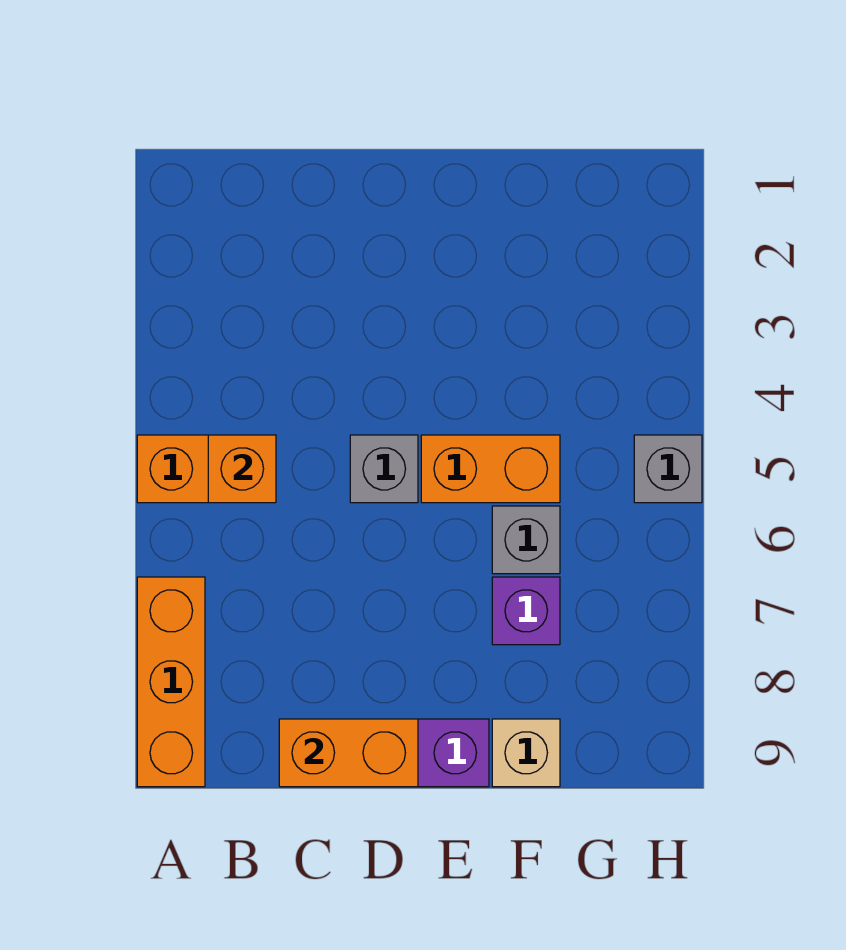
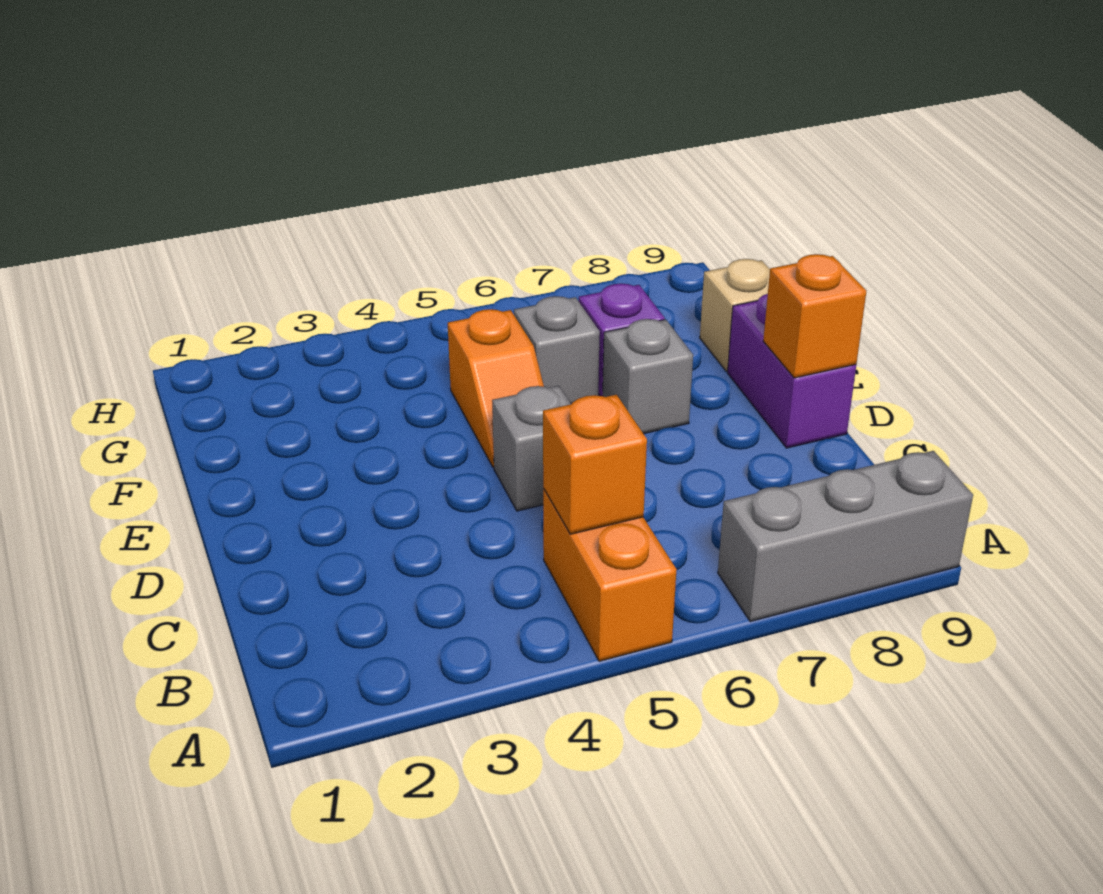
orange 1x3 brick [137,577,205,787] -> grey 1x3 brick [718,451,973,622]
orange 1x2 brick [279,719,418,787] -> orange 1x1 brick [763,254,866,378]
orange 1x2 brick [421,435,560,503] -> orange 1x2 slope [448,309,544,468]
grey 1x1 brick [634,435,702,503] -> grey 1x1 brick moved to [603,319,693,434]

